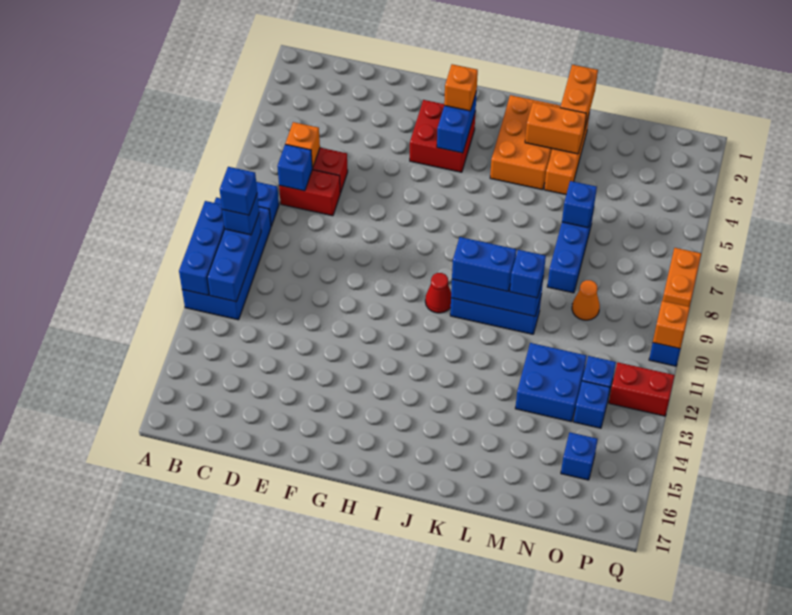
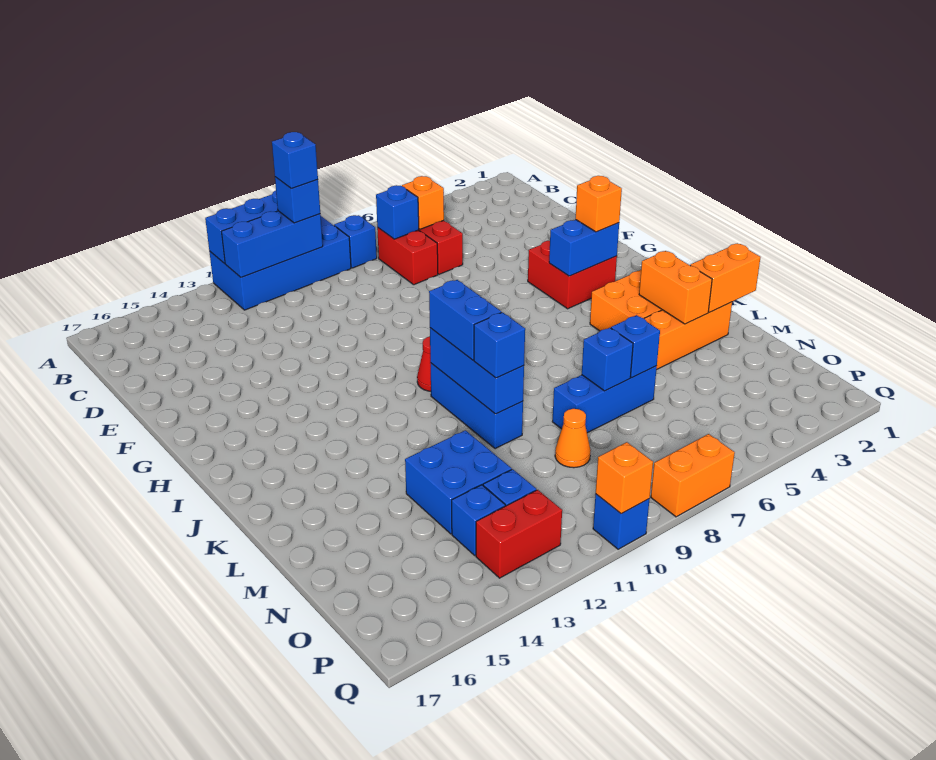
blue 1x1 brick [561,432,598,480] -> blue 1x1 brick moved to [582,328,633,391]
red 1x2 brick [609,363,675,416] -> red 1x2 brick turned to [476,490,562,578]

